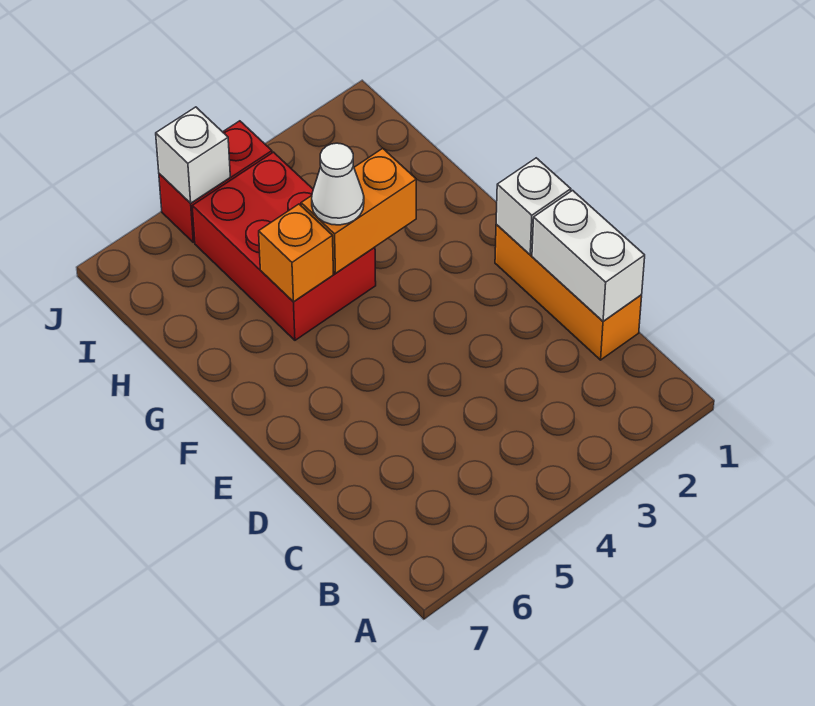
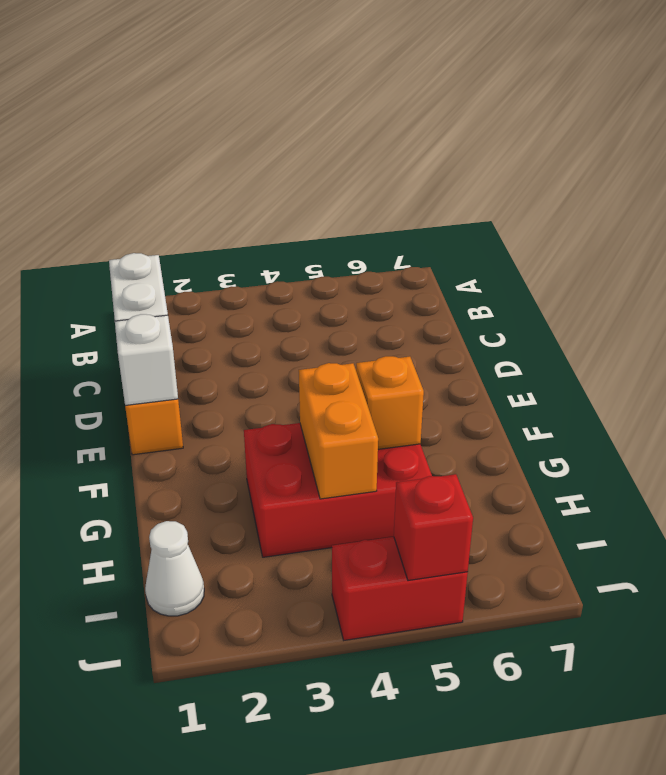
orange 1x2 brick [301,148,416,273] -> orange 1x2 brick turned to [299,363,378,499]
red 2x3 brick [192,152,376,340] -> red 2x3 brick turned to [244,423,432,557]
white 1x1 cone [312,143,364,225] -> white 1x1 cone moved to [145,521,204,616]
white 1x1 brick [156,107,230,203] -> red 1x1 brick [394,474,473,581]

